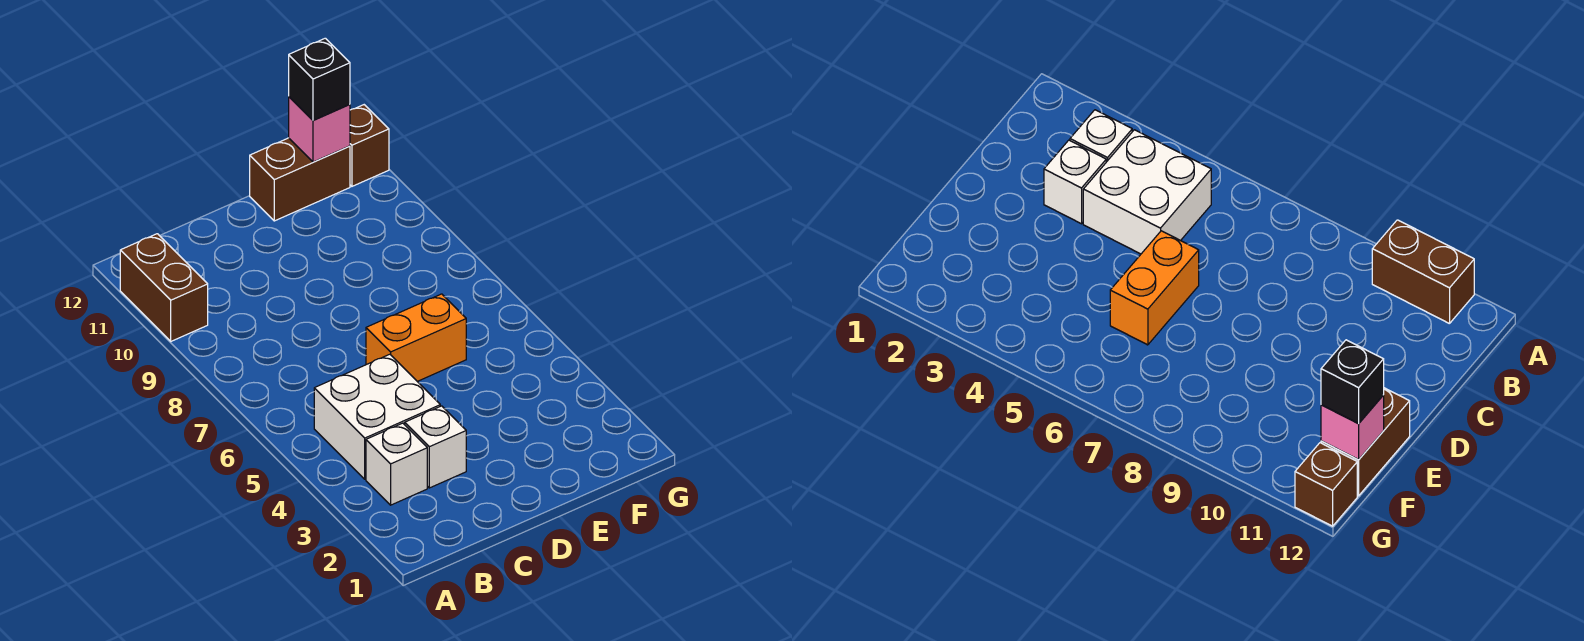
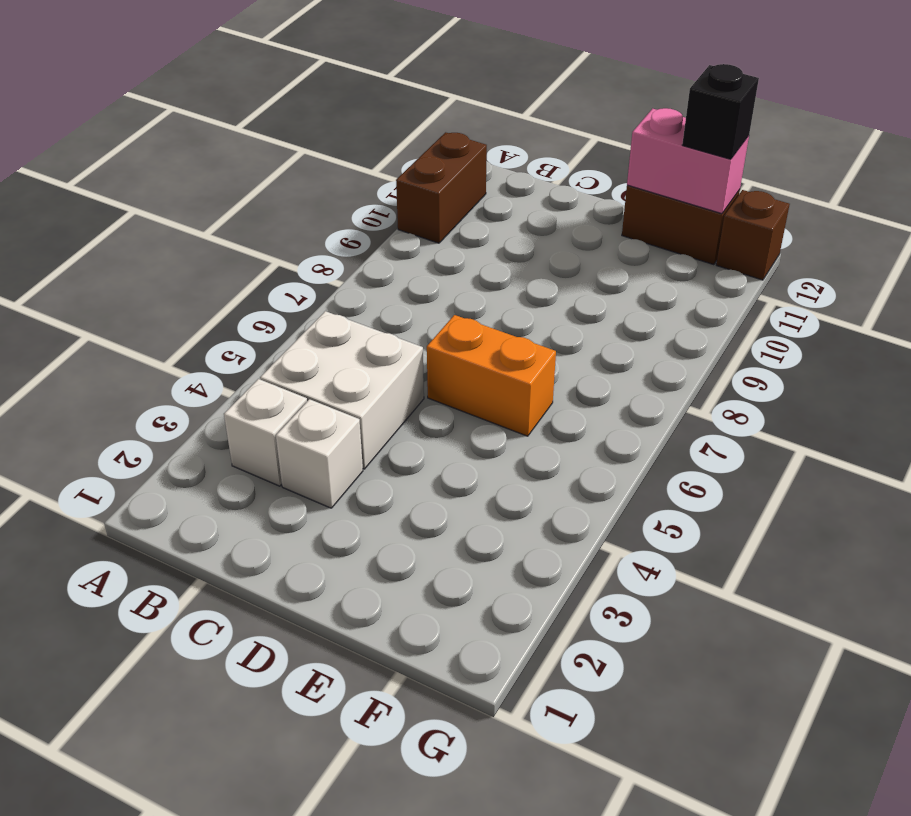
pink 1x1 brick [289,97,350,162] -> pink 1x2 brick [627,108,749,214]

